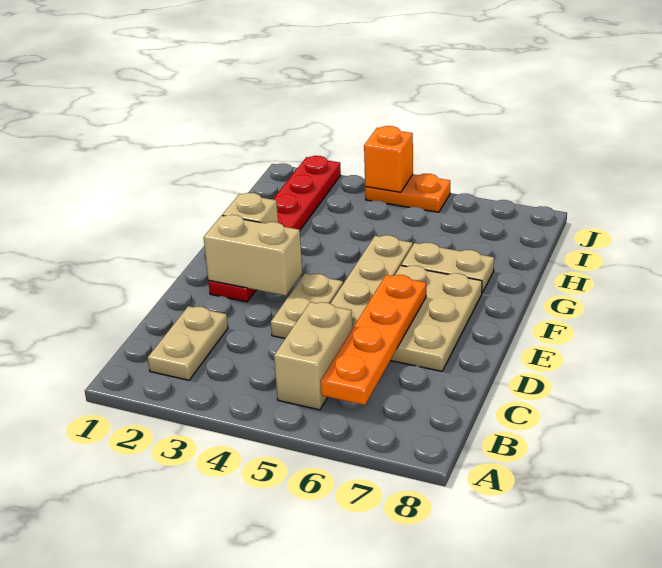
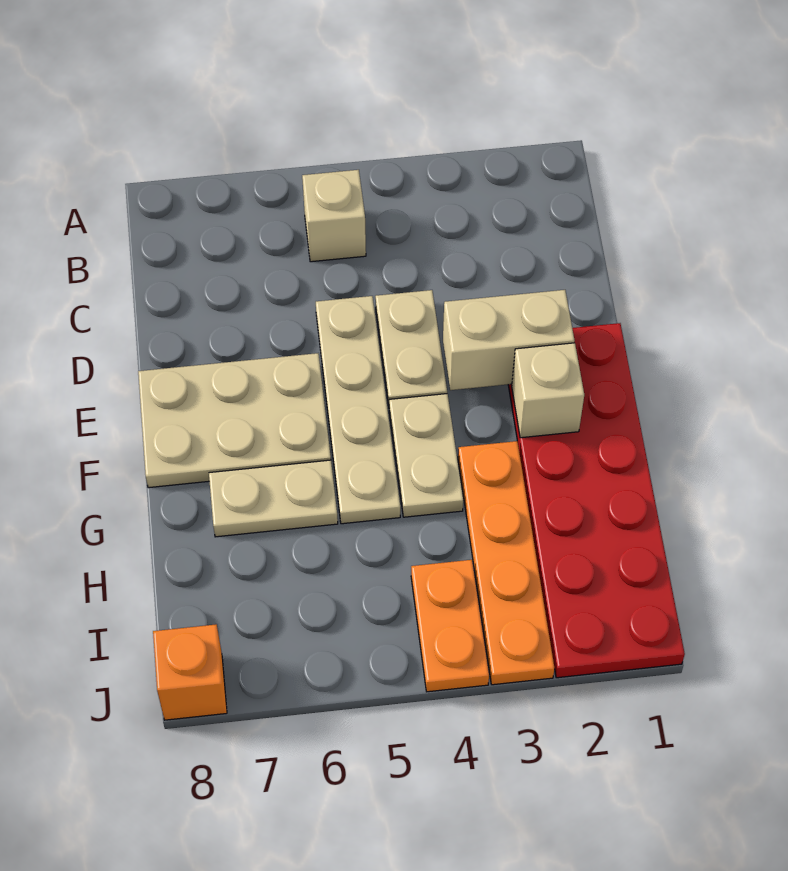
tan 1x2 plate [148,306,228,380] -> tan 1x2 plate moved to [389,394,463,517]
tan 1x2 brick [274,302,352,410] -> tan 1x1 brick [302,170,366,262]
orange 1x4 plate [321,275,426,405] -> orange 1x4 plate moved to [458,441,555,685]
tan 2x3 plate [390,266,482,371] -> tan 2x3 plate turned to [138,353,331,488]
red 1x6 plate [208,156,341,302] -> red 2x6 plate [508,323,685,678]
orange 1x2 plate [365,174,450,212] -> orange 1x2 plate turned to [411,560,489,692]
orange 1x1 brick [364,126,413,192] -> orange 1x1 brick moved to [153,624,227,720]

